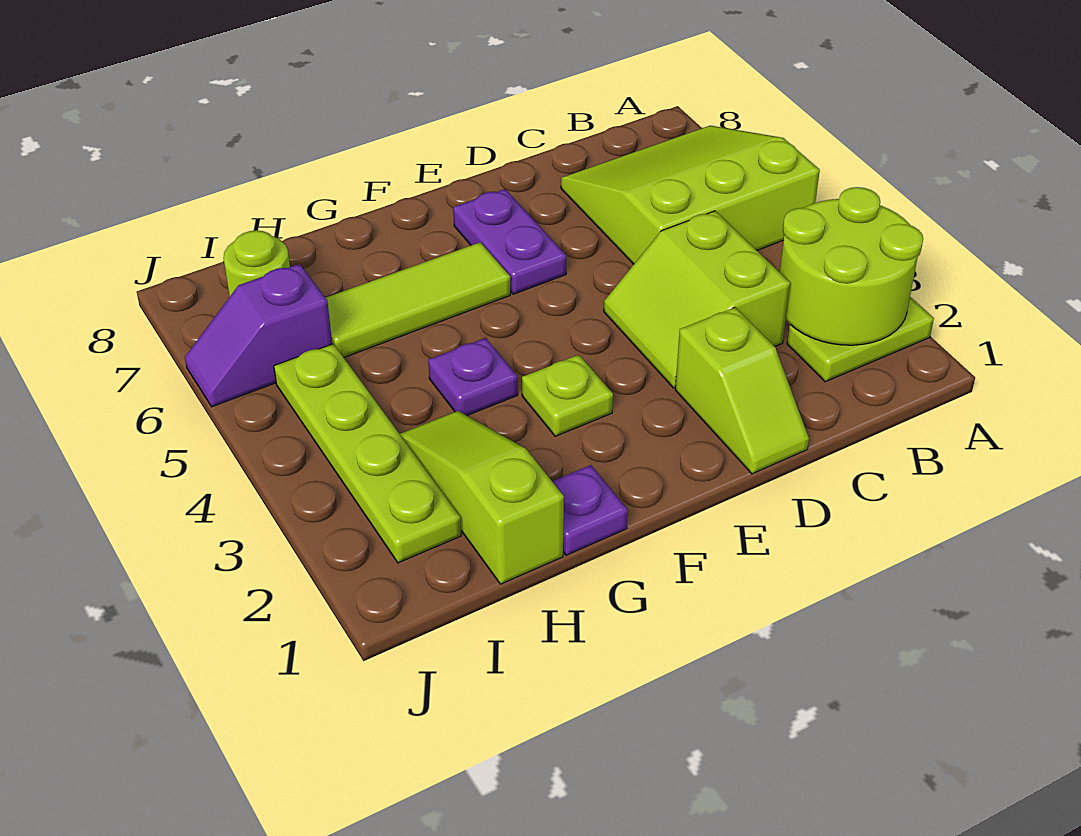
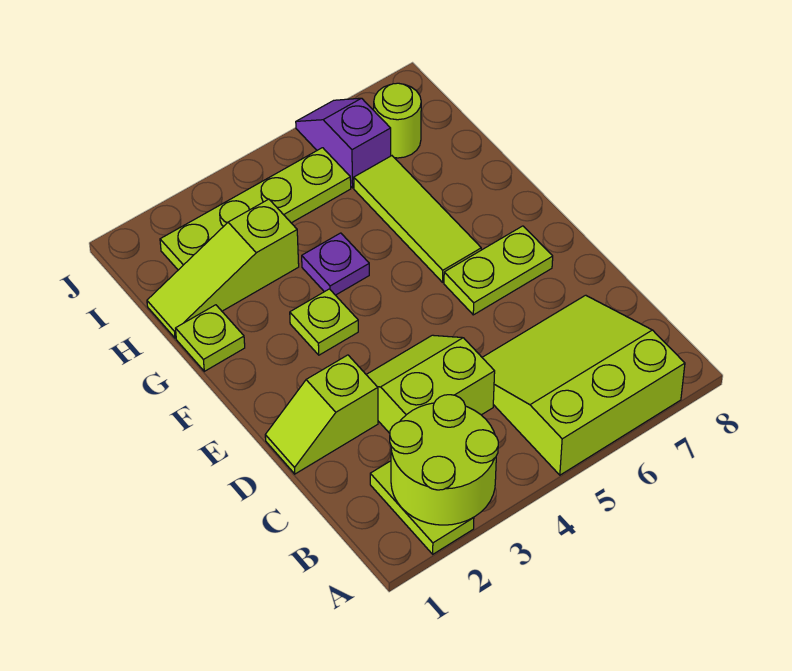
lime 3x3 slope [561,126,820,264] -> lime 3x3 slope turned to [482,295,685,475]
purple 1x2 plate [453,189,566,294] -> lime 1x2 plate [444,226,553,315]
purple 1x1 plate [552,465,628,555] -> lime 1x1 plate [176,305,245,371]
lime 1x3 slope [400,411,564,584] -> lime 1x3 slope turned to [147,199,299,338]

